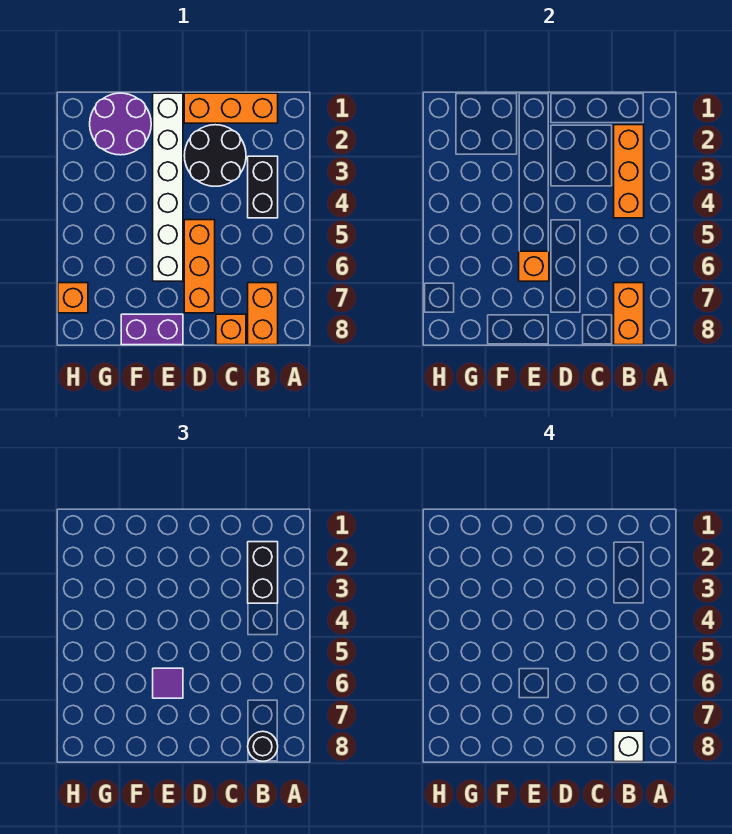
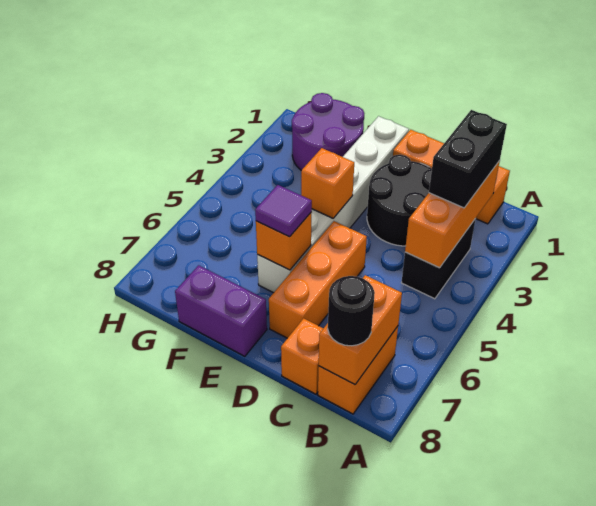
white 1x1 brick [614,731,644,762] -> none
orange 1x1 brick [58,283,88,313] -> orange 1x1 brick moved to [301,148,354,218]

